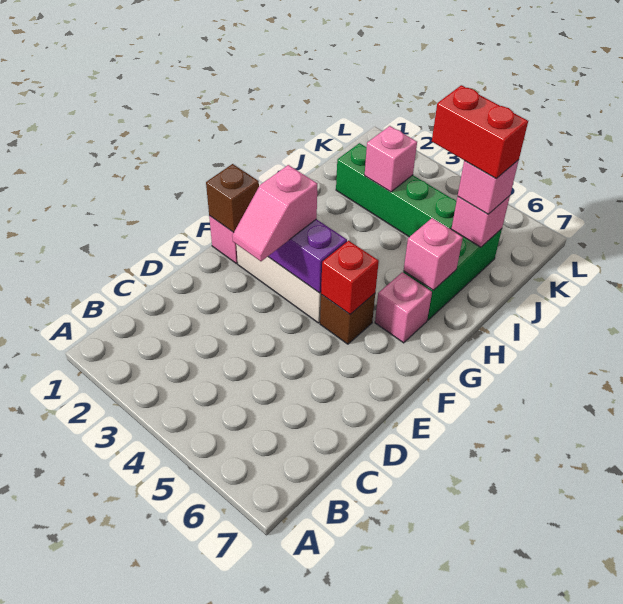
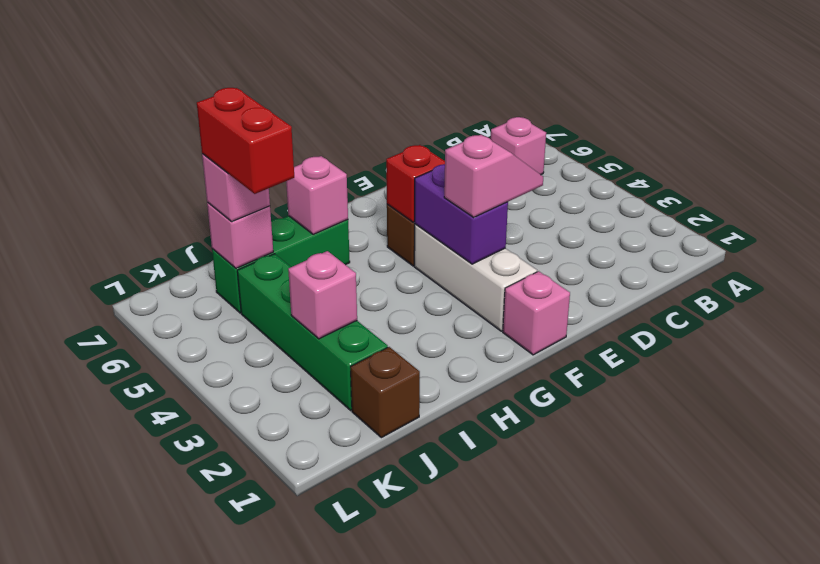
brown 1x1 brick [206,164,259,233] -> brown 1x1 brick moved to [351,347,420,438]
pink 1x1 brick [375,272,432,343] -> pink 1x1 brick moved to [491,117,546,175]

